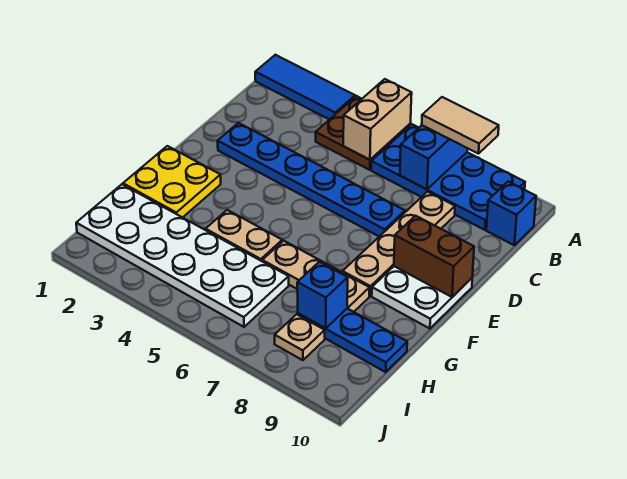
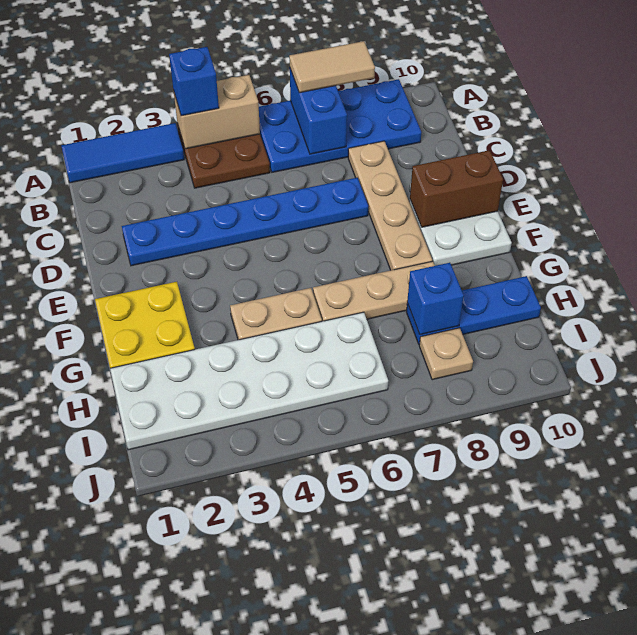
tan 1x2 brick [343,79,412,160] -> tan 1x2 brick turned to [174,75,260,149]
blue 1x1 brick [486,182,536,245] -> blue 1x1 brick moved to [169,47,219,116]

